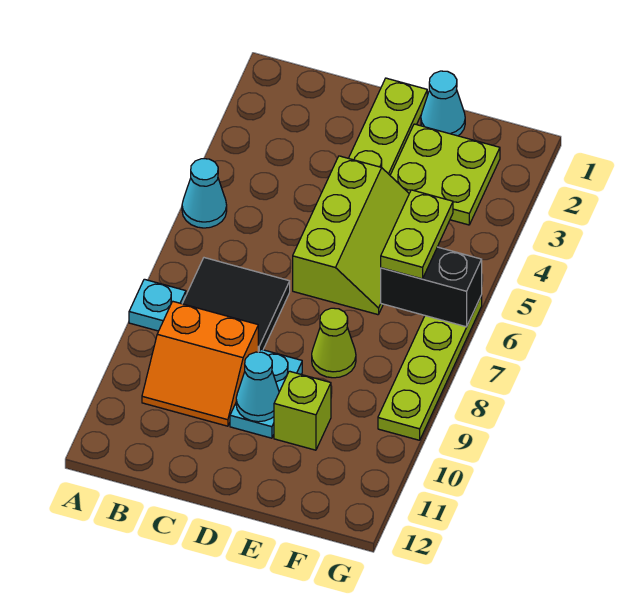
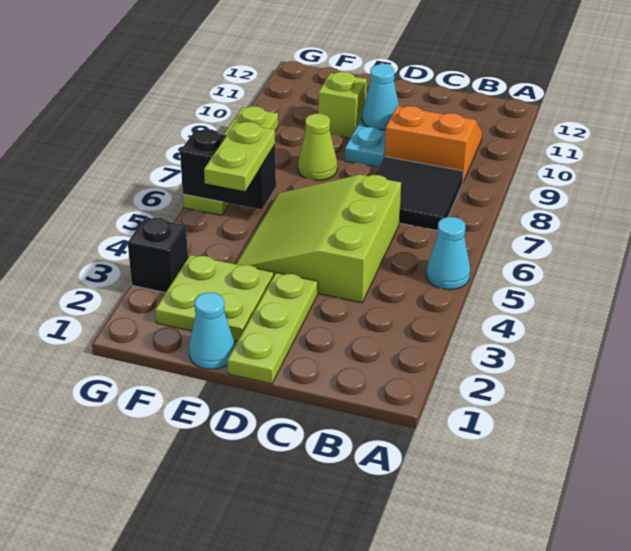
cyan 1x1 plate [129,279,186,331] -> none
lime 2x3 slope [293,156,409,315] -> lime 3x3 slope [236,175,401,303]
none -> black 1x1 brick [128,217,188,293]

